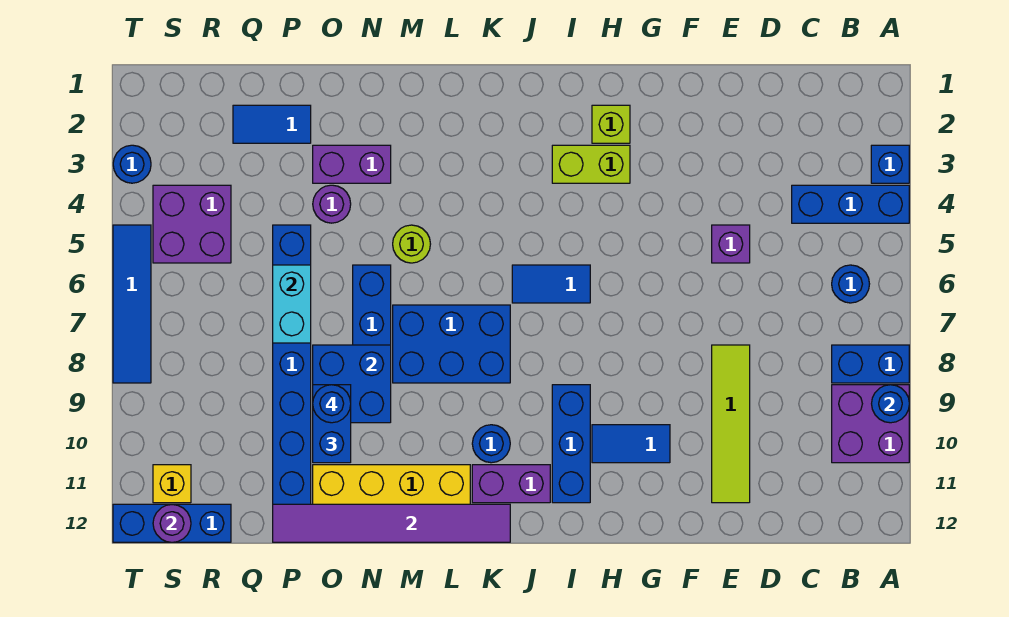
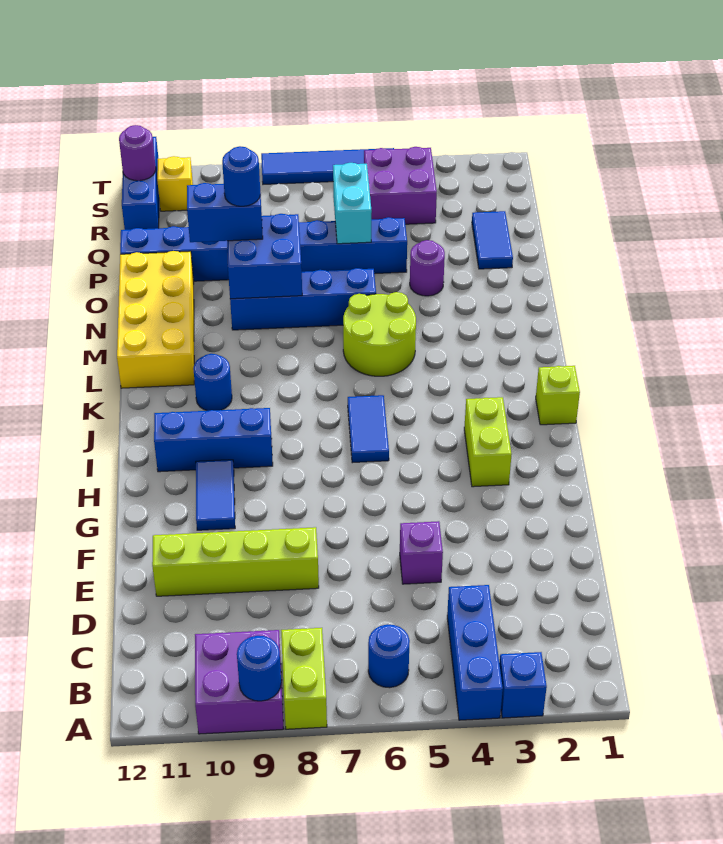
blue 1x2 brick [832,345,909,383] -> lime 1x2 brick [281,628,327,729]
lime 1x4 tile [712,345,750,503] -> lime 1x4 brick [152,527,319,596]
lime 1x1 brick [592,105,630,143] -> lime 1x1 brick moved to [536,366,580,425]
purple 1x2 brick [472,465,550,503] -> none
blue 2x3 brick [393,305,510,383] -> none
purple 1x6 tile [273,504,510,542] -> none
lime 1x1 round brick [393,225,430,263] -> lime 2x2 round brick [343,292,416,376]
purple 1x2 brick [313,145,391,183] -> none
cyan 1x2 brick [273,265,311,343] -> cyan 1x2 brick turned to [333,163,372,244]
blue 1x1 round brick [113,145,151,183] -> none

